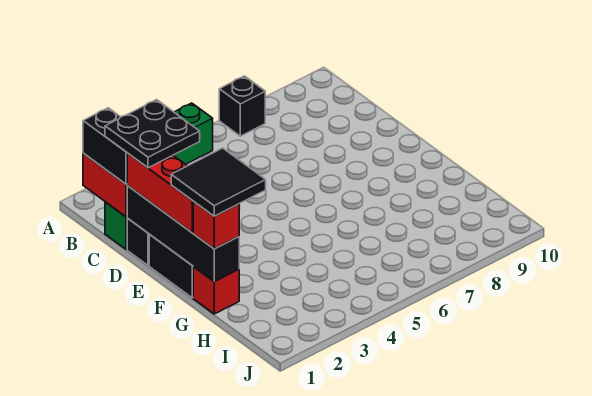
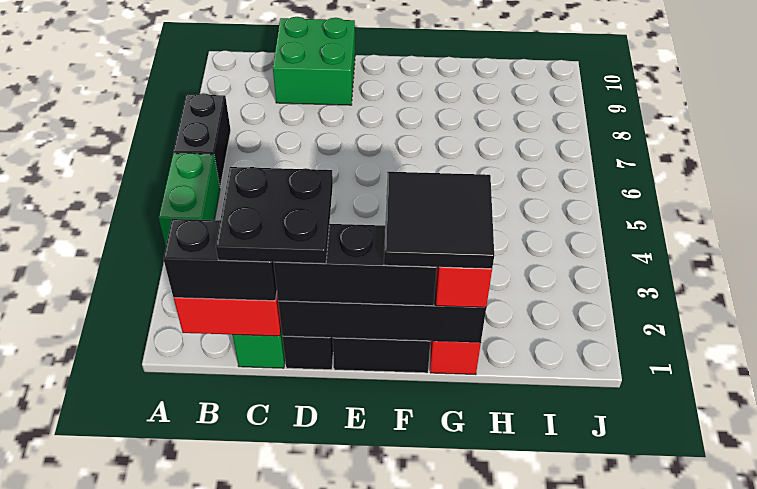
black 1x1 brick [219,76,265,136] -> black 1x2 brick [173,93,231,187]
none -> green 2x2 brick [273,17,355,105]
red 1x3 brick [127,153,194,233] -> black 1x3 brick [274,224,437,306]

